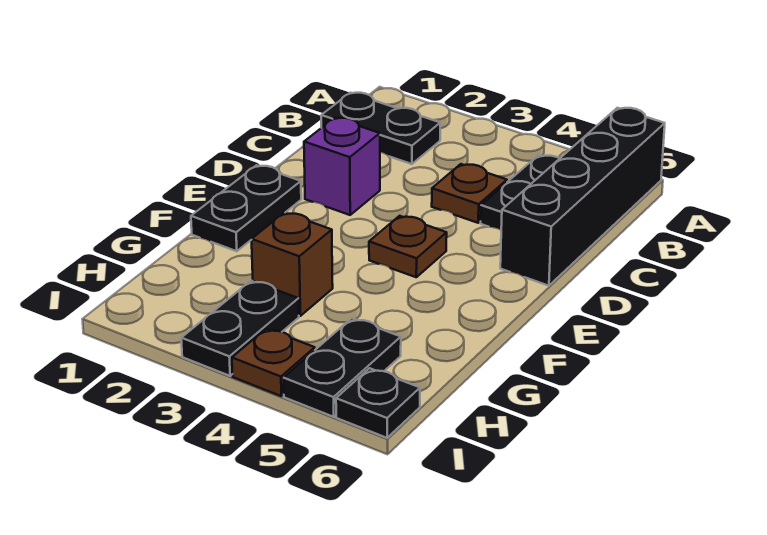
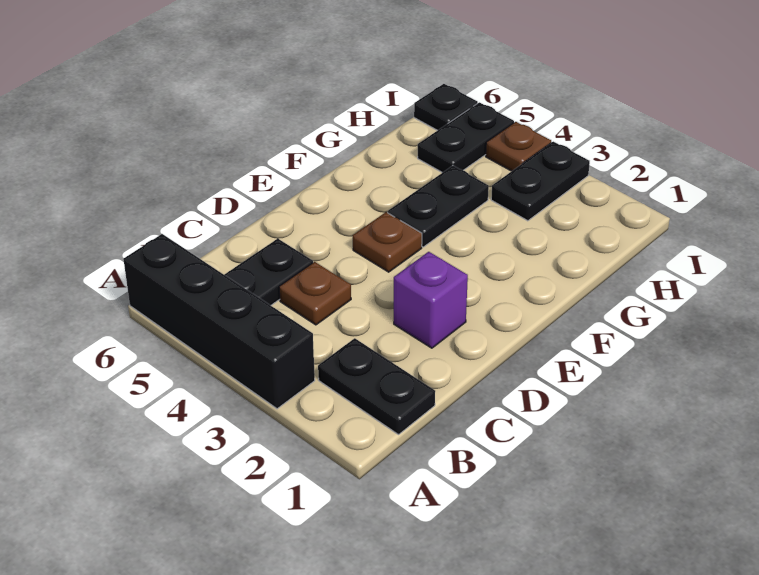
black 1x4 brick [500,108,665,286] -> black 1x4 brick turned to [123,234,315,409]
black 1x2 plate [191,165,301,251] -> black 1x2 plate moved to [388,166,489,247]
brown 1x1 brick [252,213,333,316] -> none

